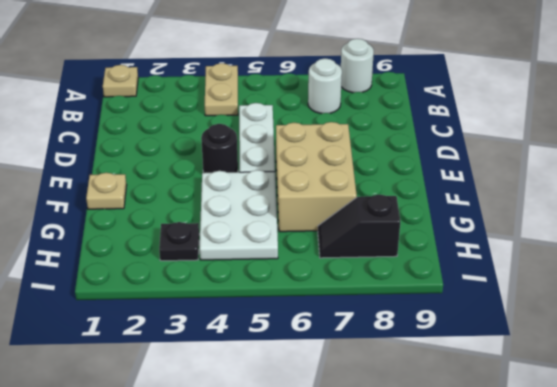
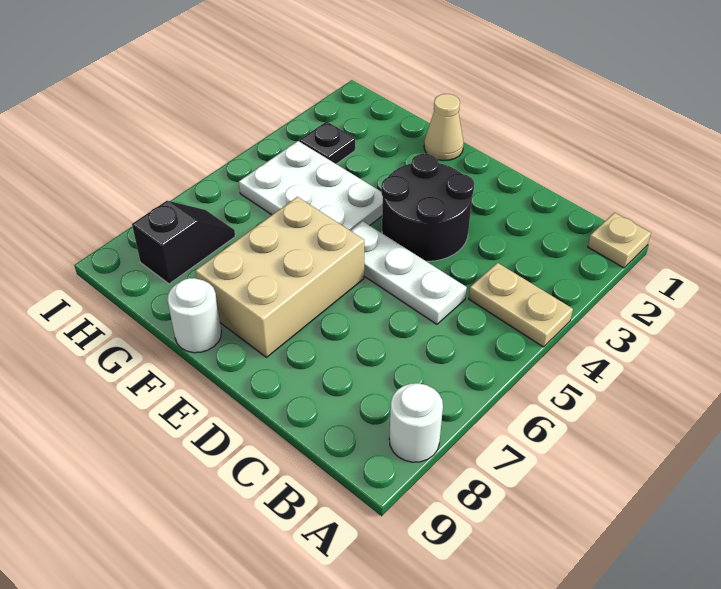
white 1x1 round brick [308,58,342,114] -> white 1x1 round brick moved to [167,278,221,353]
black 1x1 round brick [201,124,238,173] -> black 2x2 round brick [381,154,474,261]
tan 2x3 brick [276,122,357,232] -> tan 2x3 brick turned to [195,197,364,357]
tan 1x1 plate [86,173,127,209] -> tan 1x1 cone [424,94,464,161]

